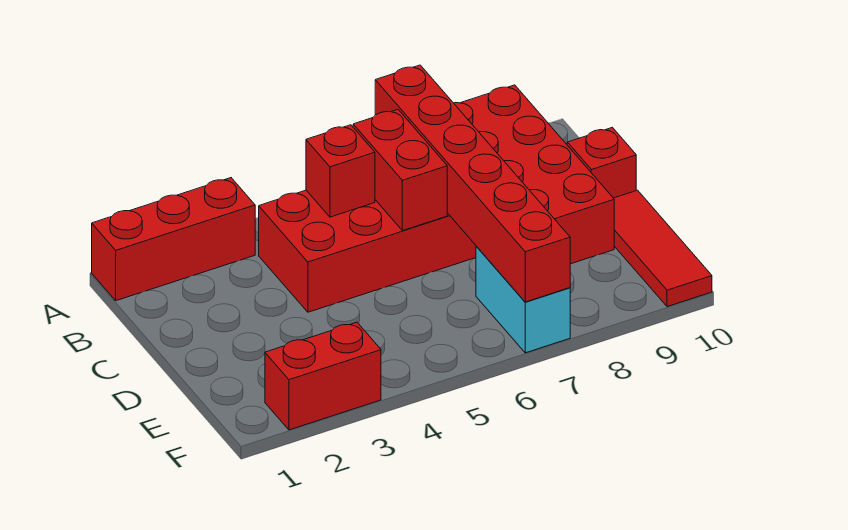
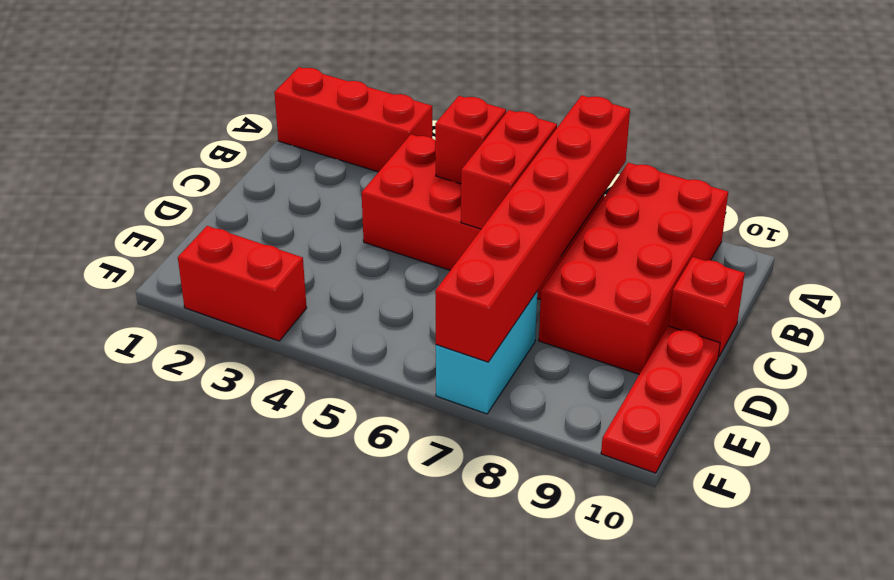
red 1x3 tile [614,190,712,307] -> red 1x3 plate [601,326,720,473]

